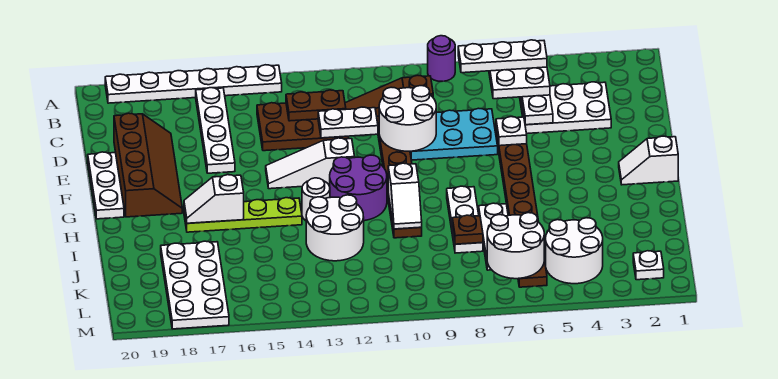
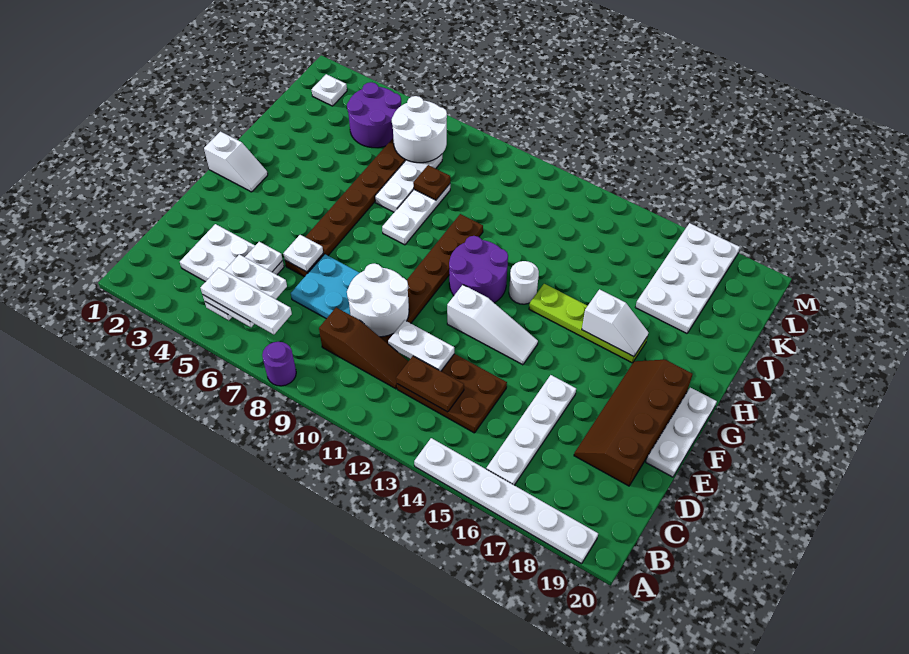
white 1x2 slope [388,163,422,229] -> none
white 2x2 round brick [306,195,364,261] -> none
white 2x2 round brick [546,218,603,284] -> purple 2x2 round brick [347,82,401,148]

